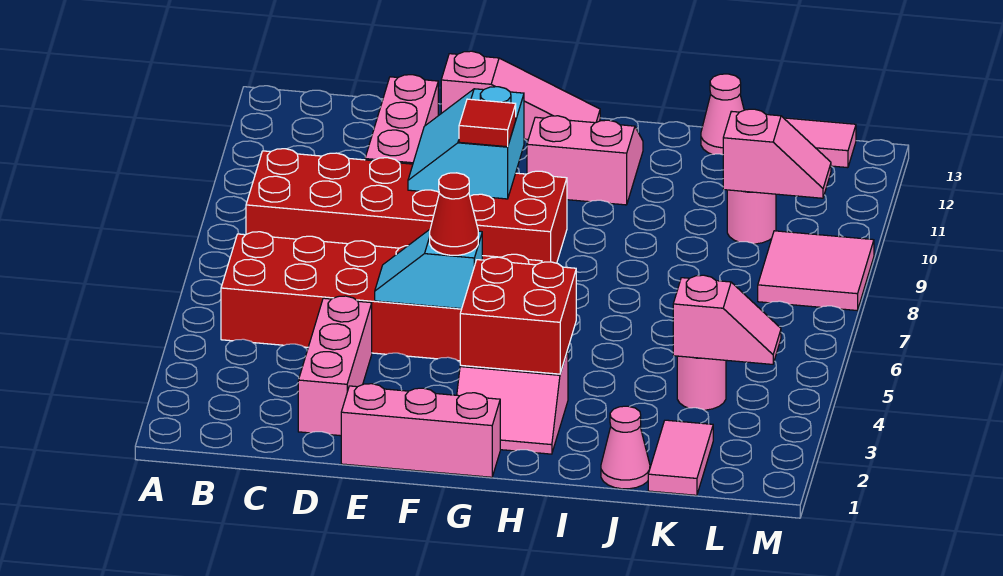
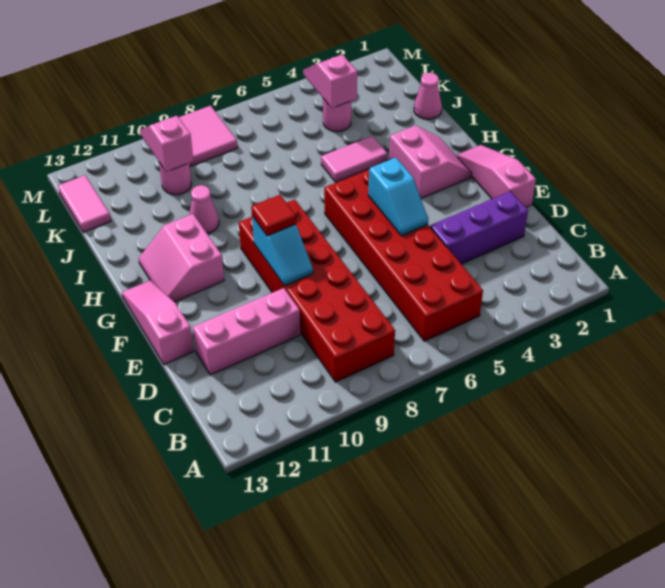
pink 1x3 brick [298,296,372,436] -> purple 1x3 brick [430,191,528,264]
pink 1x3 brick [341,384,500,477] -> pink 1x3 slope [457,145,536,207]
cyan 2x2 slope [408,87,524,199] -> cyan 1x2 slope [252,216,313,286]
red 1x1 cone [430,173,478,255] -> none
red 2x2 brick [460,257,576,374] -> none
pink 1x1 cone [701,74,744,155] -> pink 1x1 cone moved to [189,185,219,234]
pink 1x2 tile [648,420,713,495] -> pink 1x2 tile moved to [321,136,387,182]

